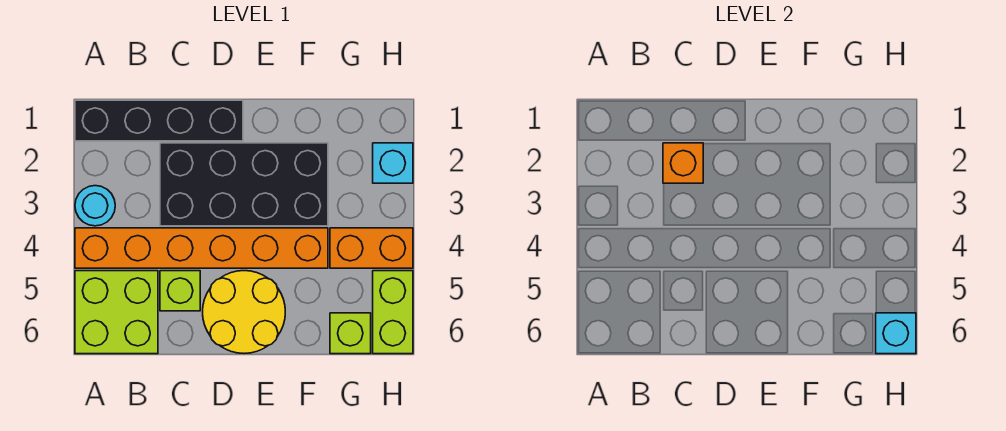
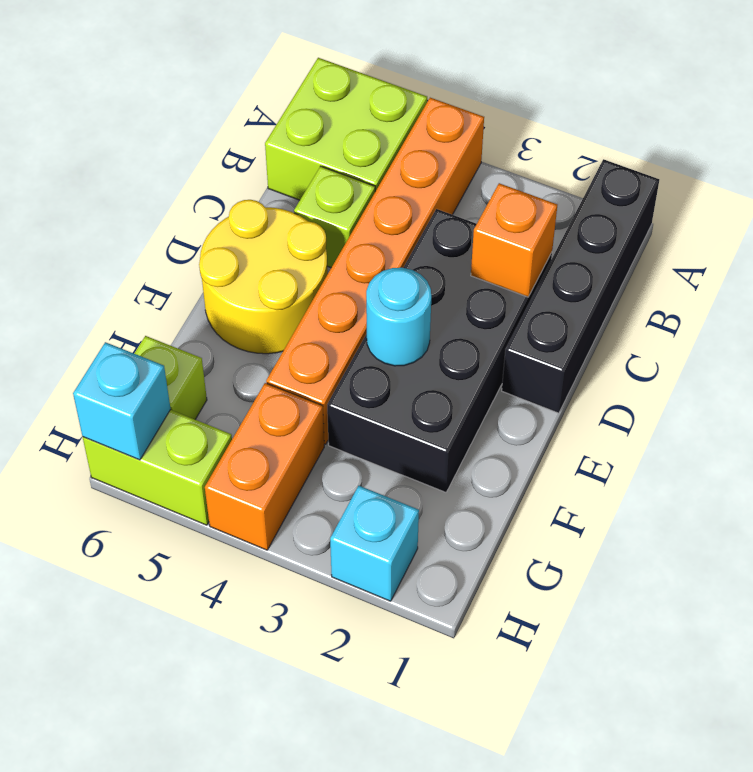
cyan 1x1 round brick [75,186,115,226] -> cyan 1x1 round brick moved to [366,268,431,366]

